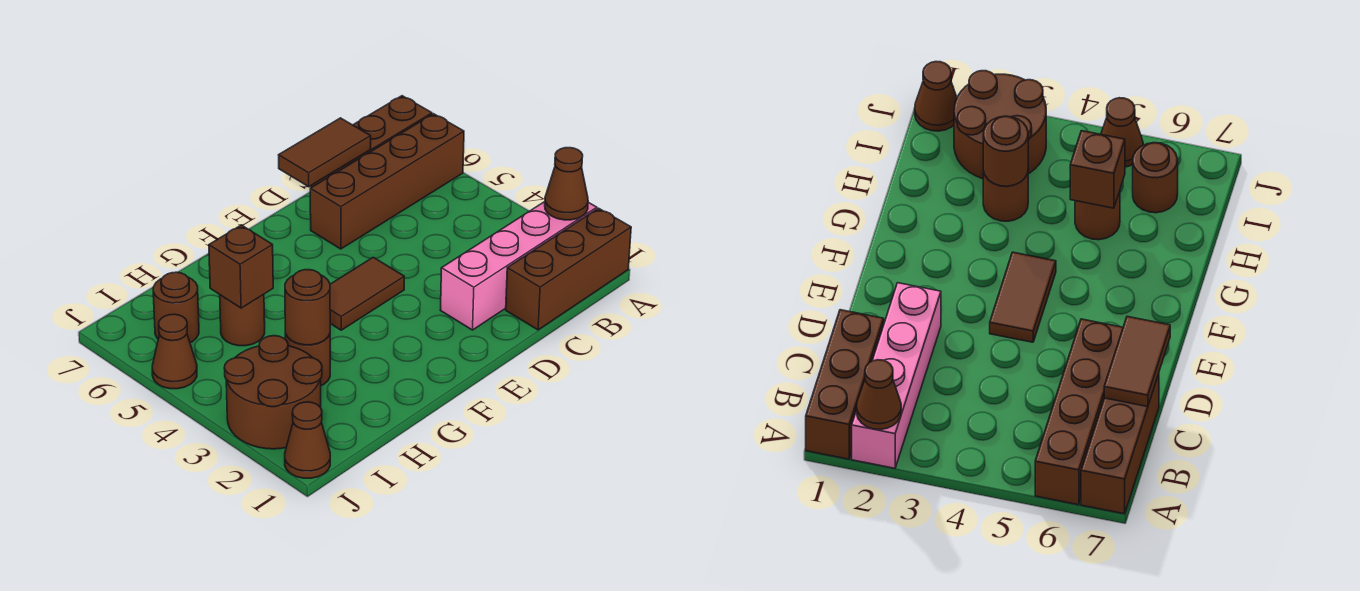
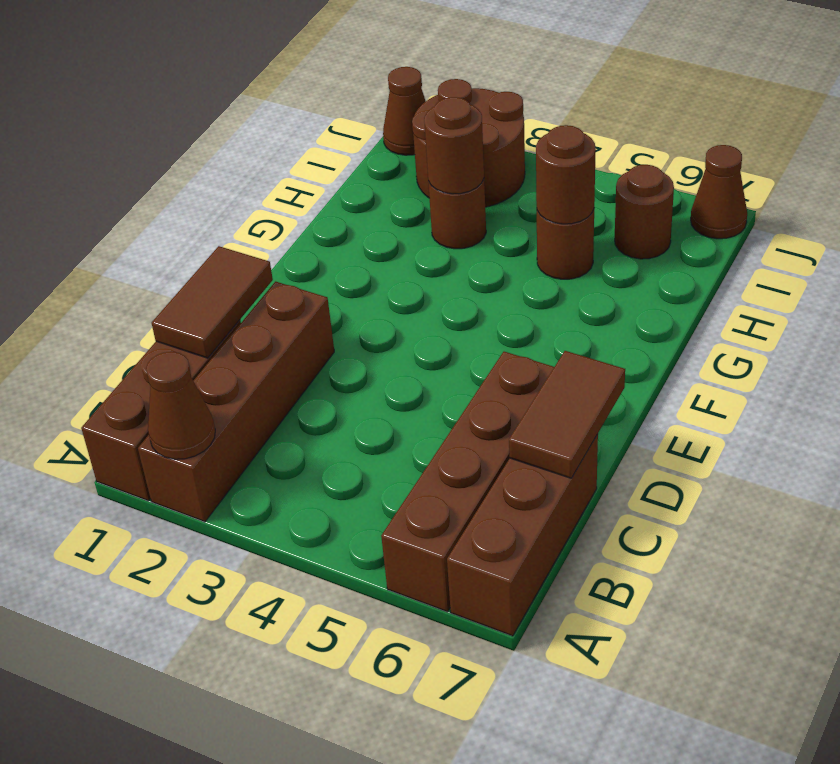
pink 1x4 brick [441,202,597,330] -> brown 1x4 brick [138,282,334,522]
brown 1x2 tile [330,257,404,330] -> brown 1x2 tile moved to [152,246,273,358]
brown 1x1 brick [209,225,273,308] -> brown 1x1 round brick [536,125,596,224]
brown 1x1 cone [152,314,197,389] -> brown 1x1 cone moved to [691,145,747,239]

